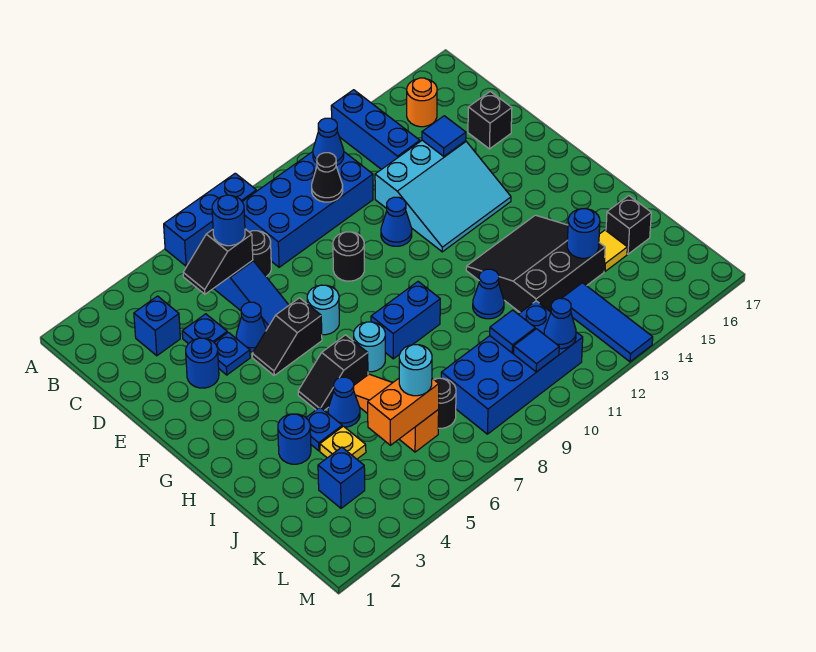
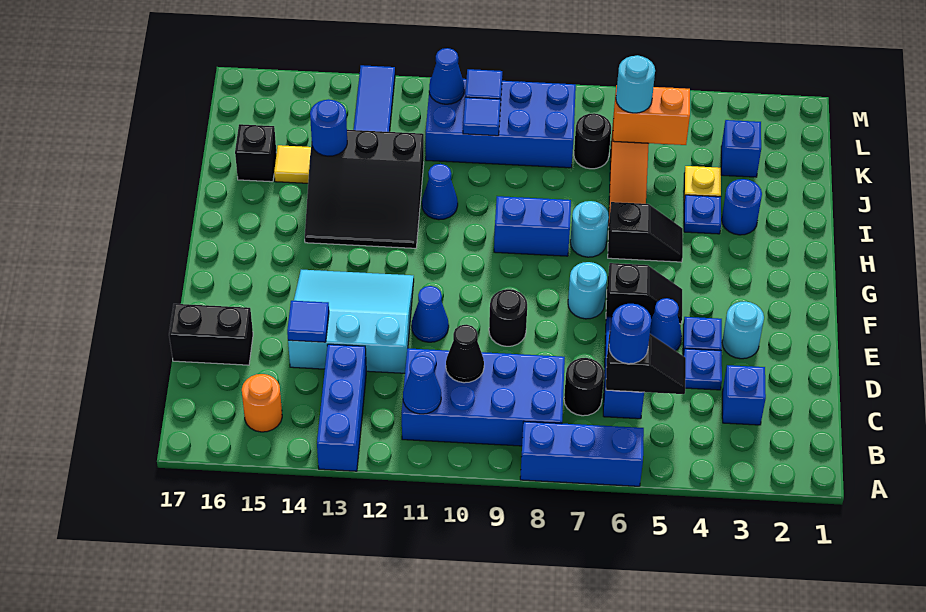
black 1x1 brick [468,91,512,149] -> black 1x2 brick [169,304,253,365]
blue 1x1 round brick [186,338,219,388] -> cyan 1x1 round brick [722,301,764,359]
blue 1x1 cone [328,377,360,427] -> none

